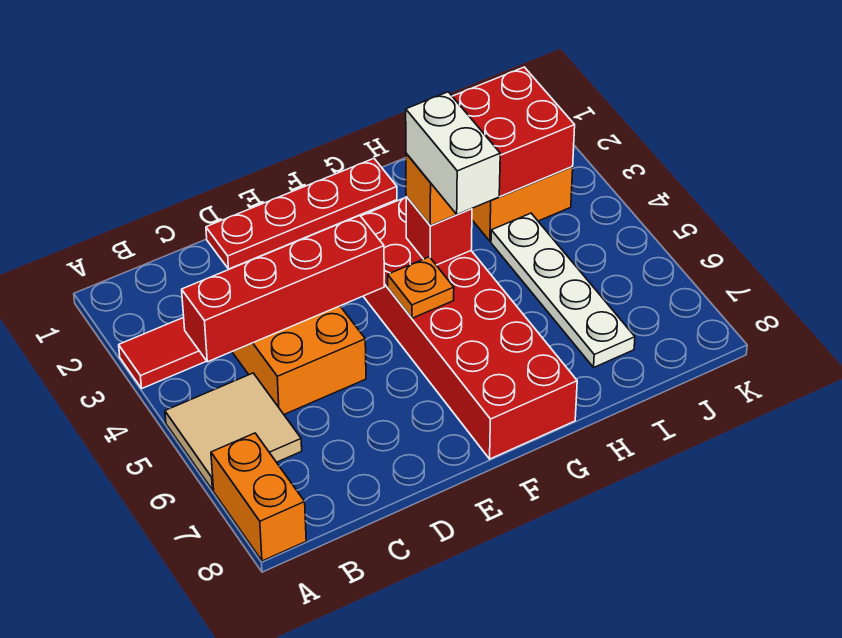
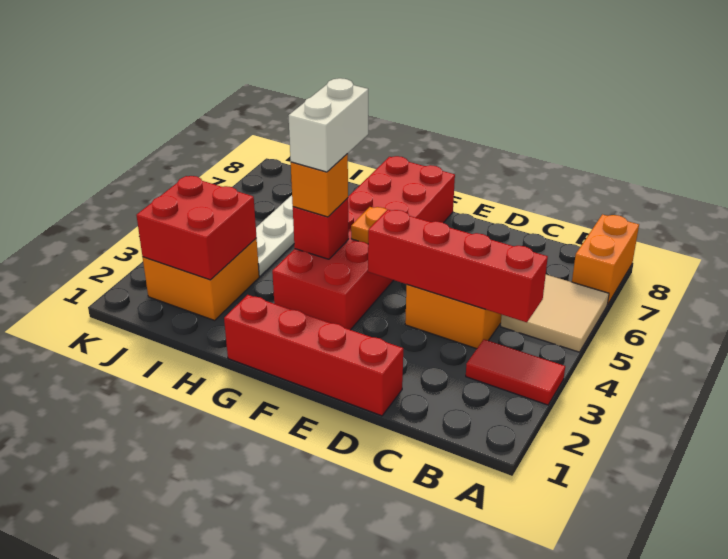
red 1x4 plate [206,159,397,269] -> red 1x4 brick [224,295,403,416]

